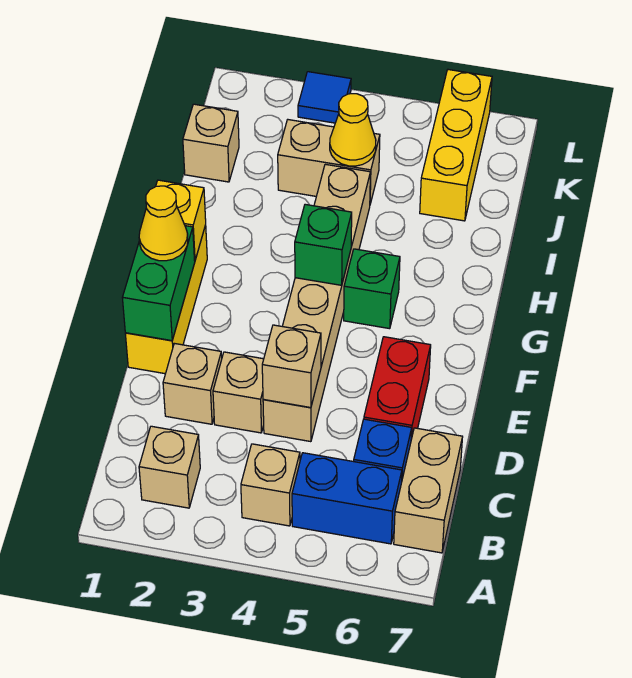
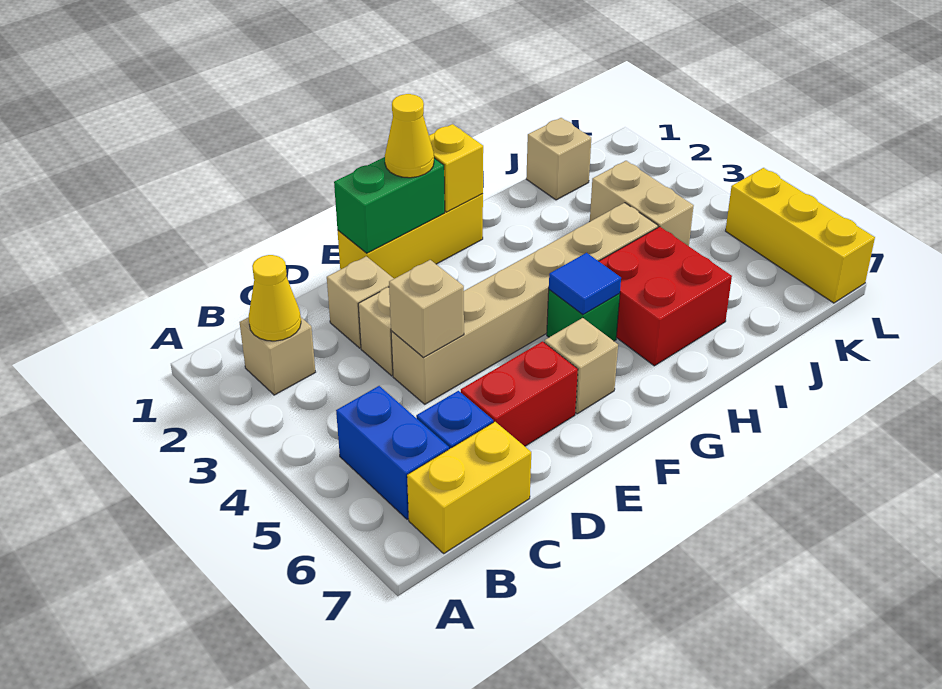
tan 1x1 brick [241,444,300,526] -> tan 1x1 brick moved to [544,318,618,414]
tan 1x2 brick [394,428,463,553] -> yellow 1x2 brick [407,422,531,553]
green 1x1 brick [295,204,352,285] -> none
none -> red 2x2 brick [599,227,732,366]
yellow 1x1 cone [330,94,376,166] -> yellow 1x1 cone moved to [249,255,301,341]
yellow 1x3 brick [420,70,492,221] -> yellow 1x3 brick turned to [726,168,875,303]
blue 1x1 tile [298,72,351,123] -> blue 1x1 tile moved to [549,253,621,315]

